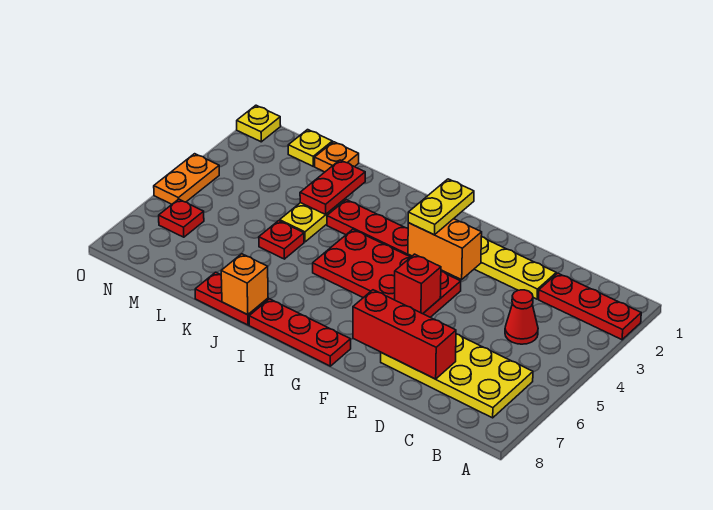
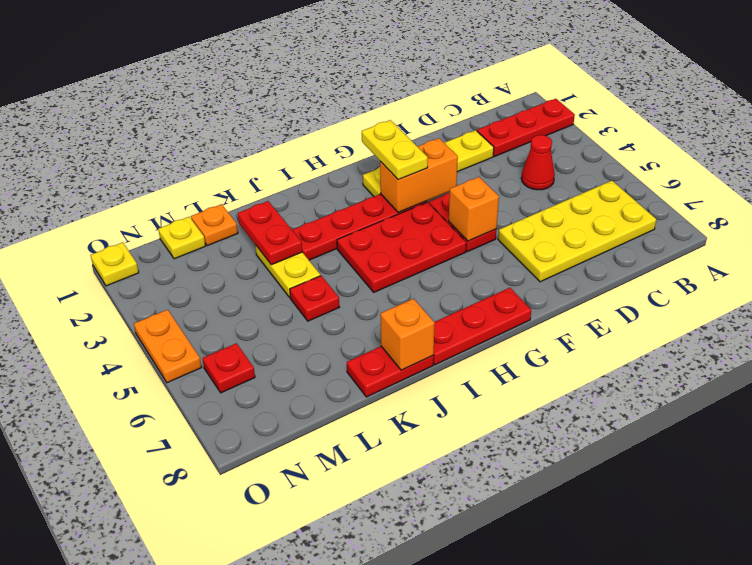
red 1x3 brick [353,290,456,379] -> none
red 1x1 brick [395,254,441,314] -> orange 1x1 brick [449,177,499,241]

